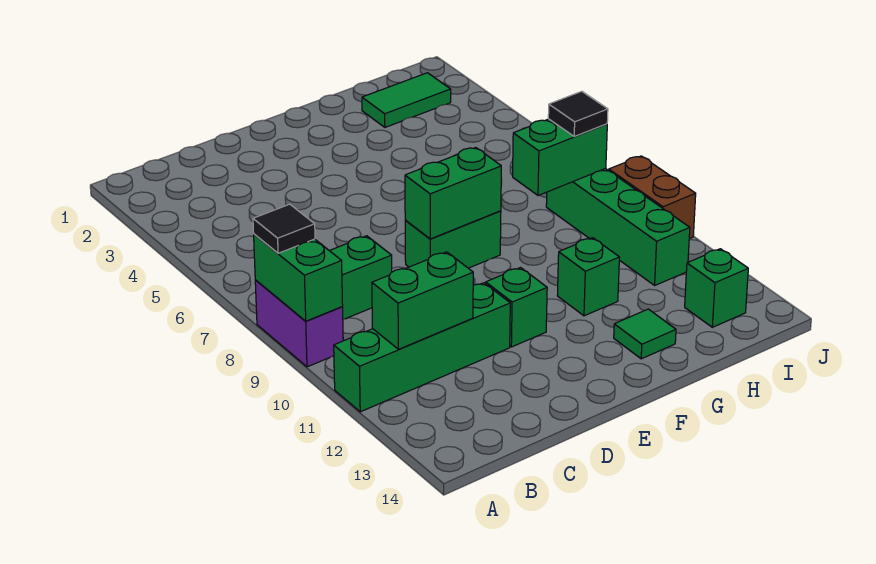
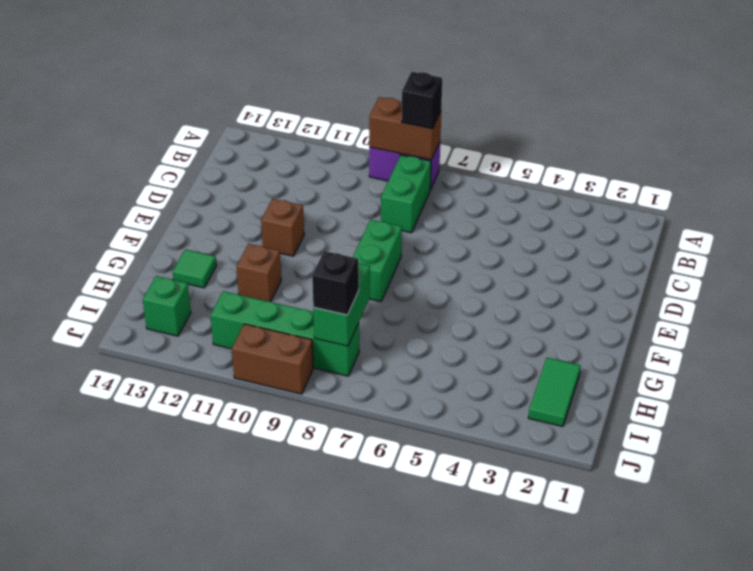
green 1x2 brick [254,234,343,321] -> brown 1x2 brick [369,97,441,160]
black 1x1 tile [253,204,315,253] -> black 1x1 brick [402,72,442,129]
green 1x4 brick [334,283,510,412] -> none
green 1x2 brick [372,252,473,349] -> none
green 1x2 brick [405,148,501,239] -> none
green 1x1 brick [486,268,547,347] -> brown 1x1 brick [261,199,304,256]
green 1x1 brick [557,238,619,316] -> brown 1x1 brick [236,244,281,302]
black 1x1 tile [548,91,608,136] -> black 1x1 brick [312,251,359,315]

